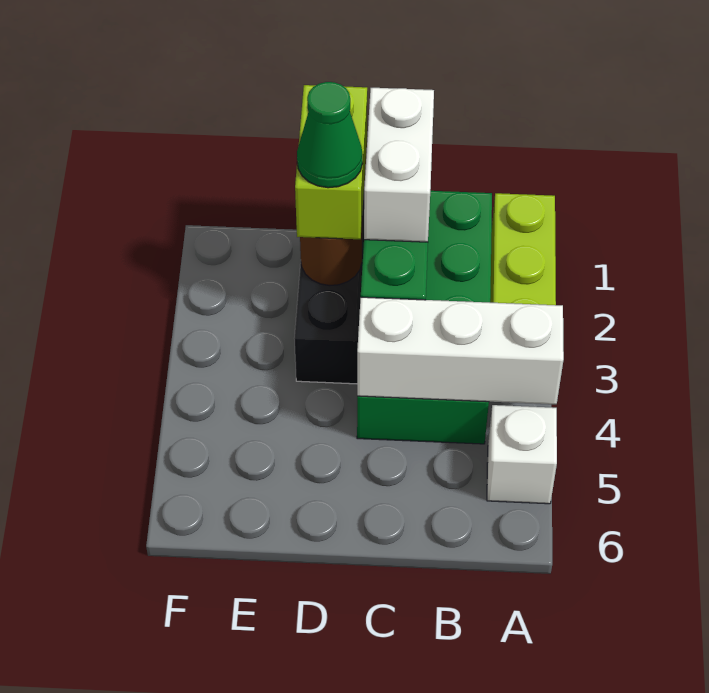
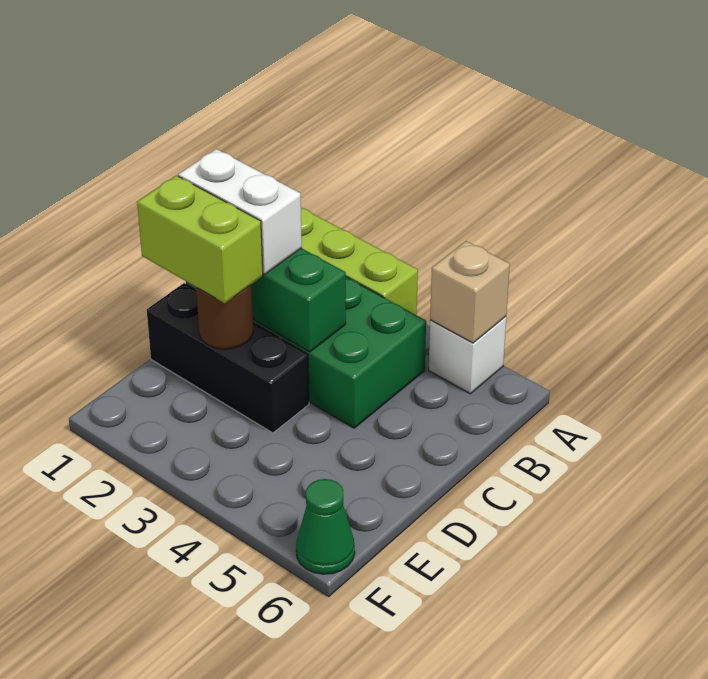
white 1x3 brick [357,297,564,404] -> none
none -> tan 1x1 brick [430,241,510,343]
green 1x1 cone [297,82,363,188] -> green 1x1 cone moved to [296,479,355,574]

